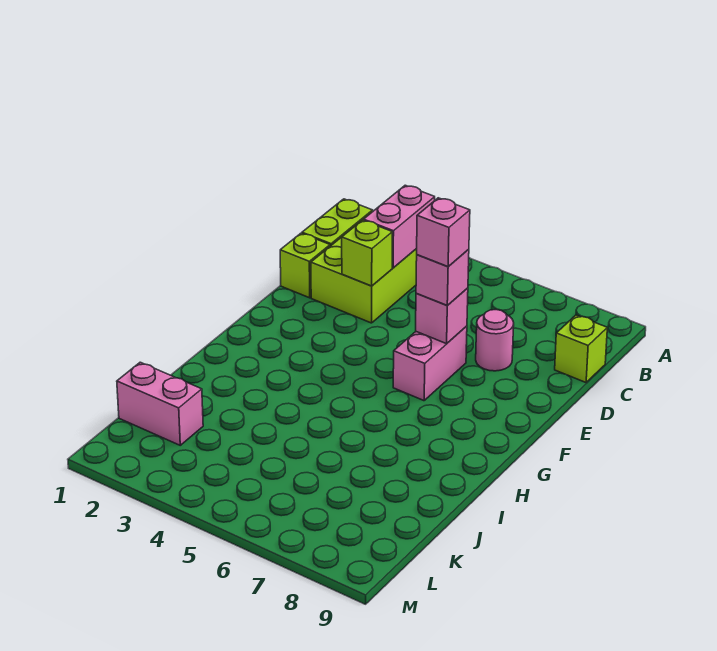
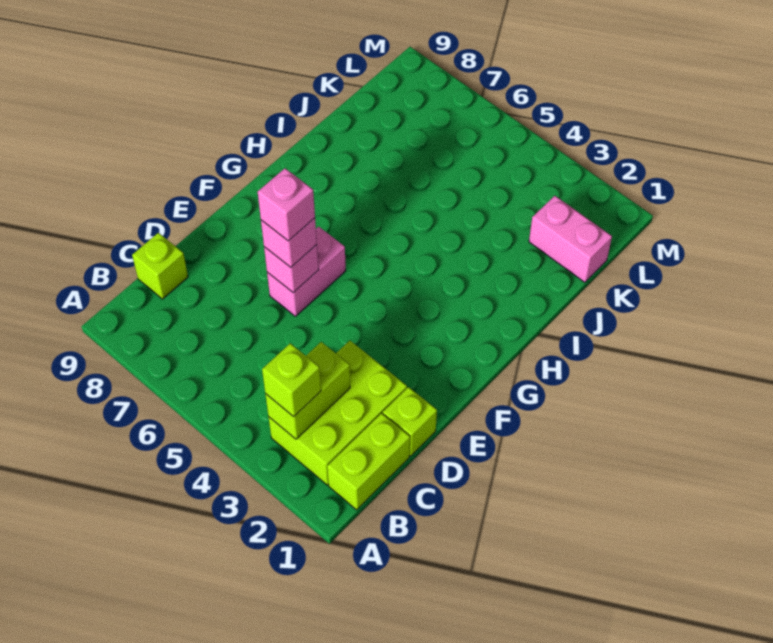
pink 1x2 brick [364,185,435,268] -> lime 1x2 brick [265,342,350,439]
lime 1x1 brick [342,220,393,286] -> lime 1x1 brick moved to [262,343,321,417]
pink 1x1 round brick [476,310,514,371] -> none

